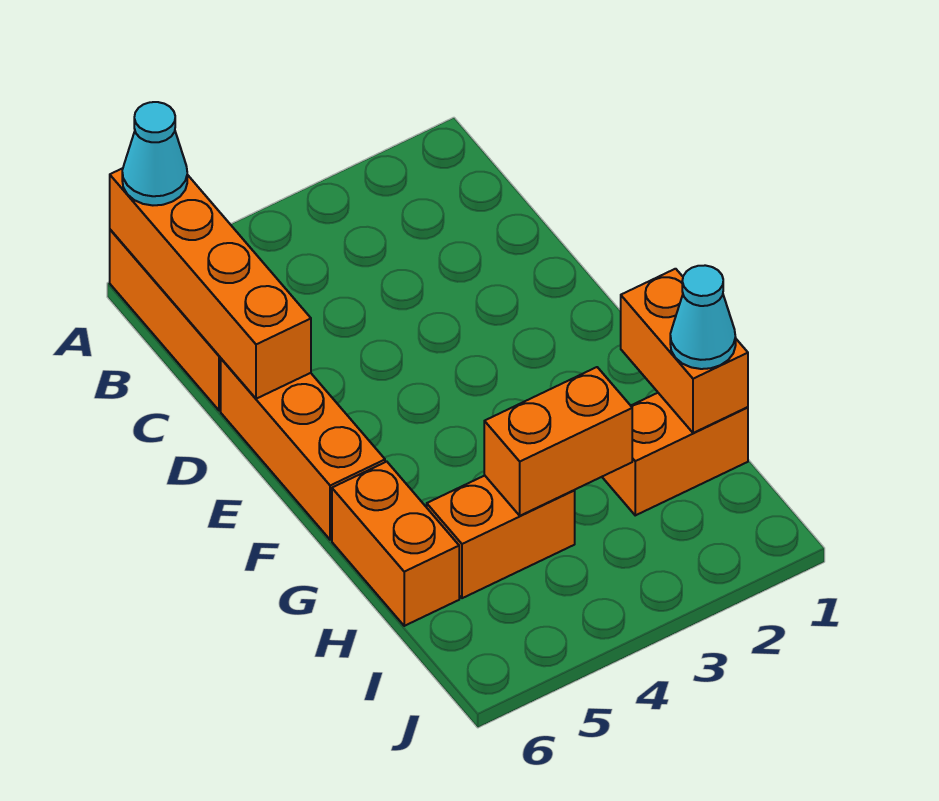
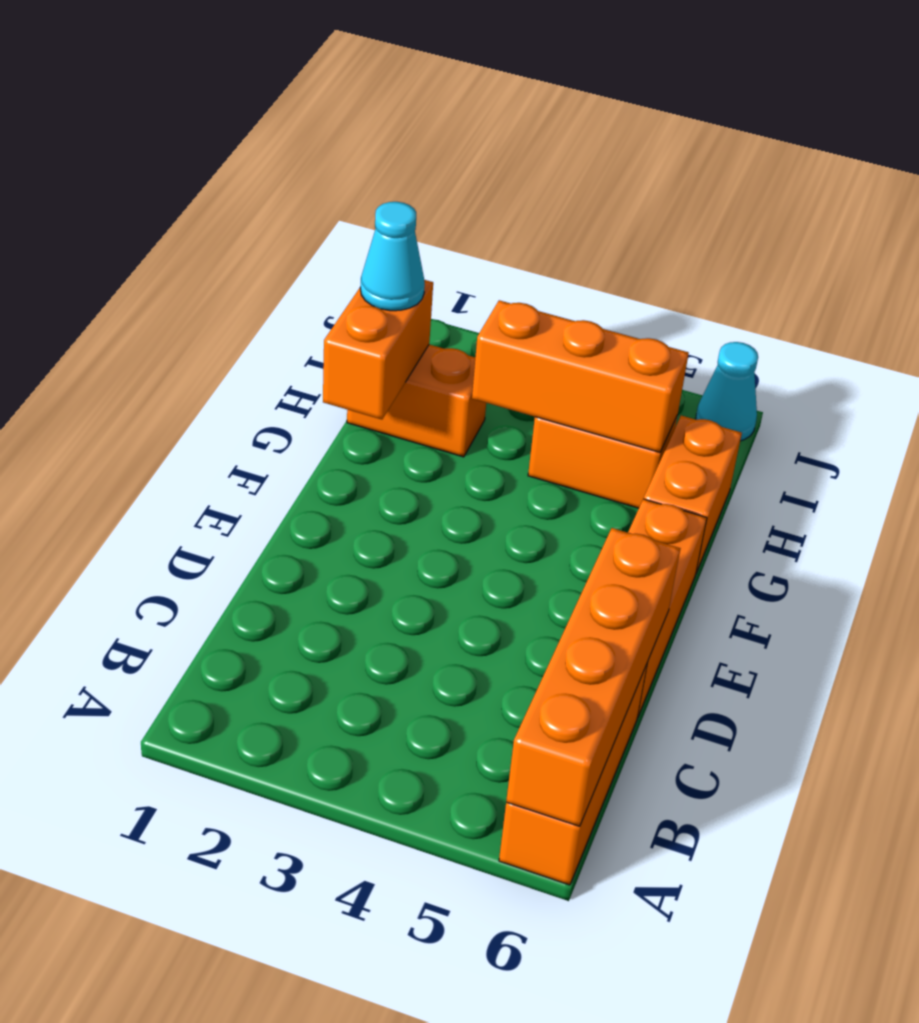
cyan 1x1 cone [122,102,187,205] -> cyan 1x1 cone moved to [696,342,758,441]
orange 1x2 brick [484,367,632,516] -> orange 1x3 brick [472,300,689,452]

